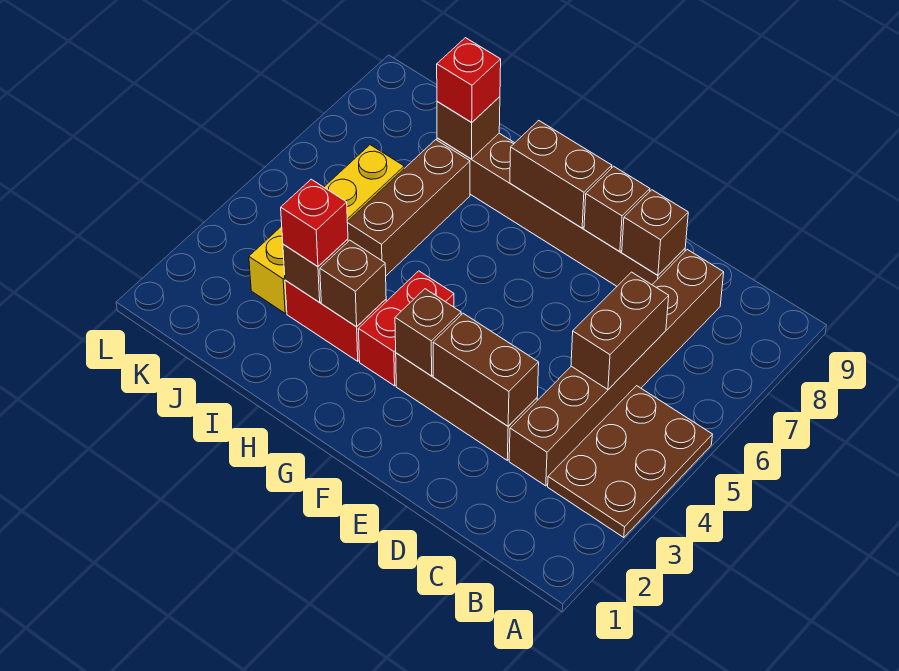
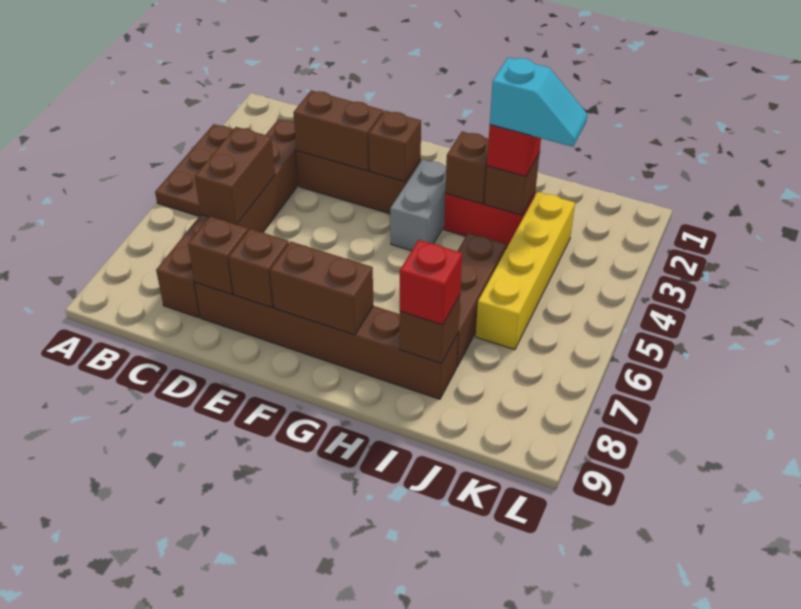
red 1x2 brick [358,271,454,386] -> grey 1x2 brick [390,160,446,251]
none -> cyan 1x2 slope [490,57,587,147]

